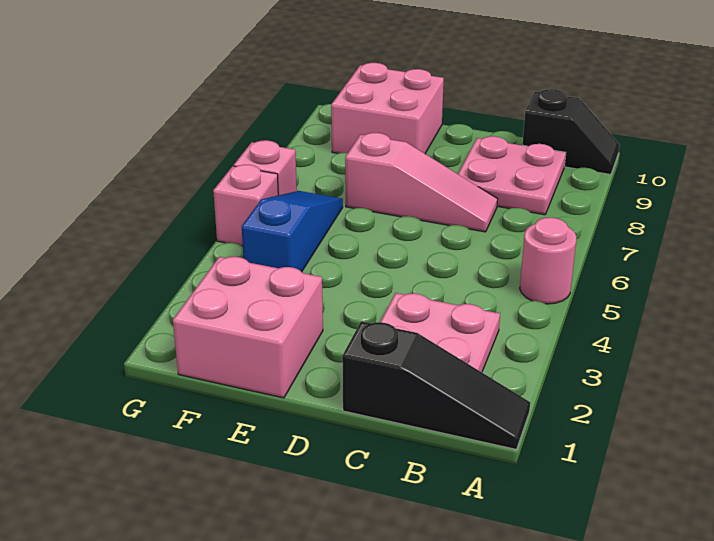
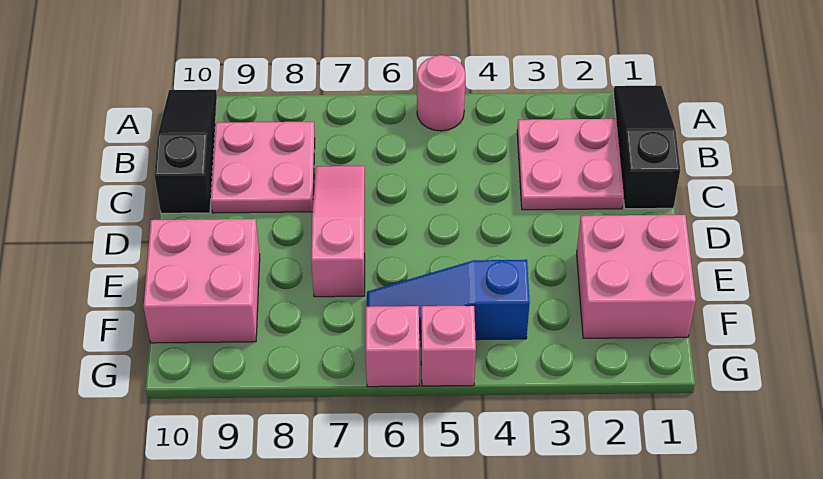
black 1x2 slope [523,89,620,175] -> black 1x3 slope [154,90,217,213]

